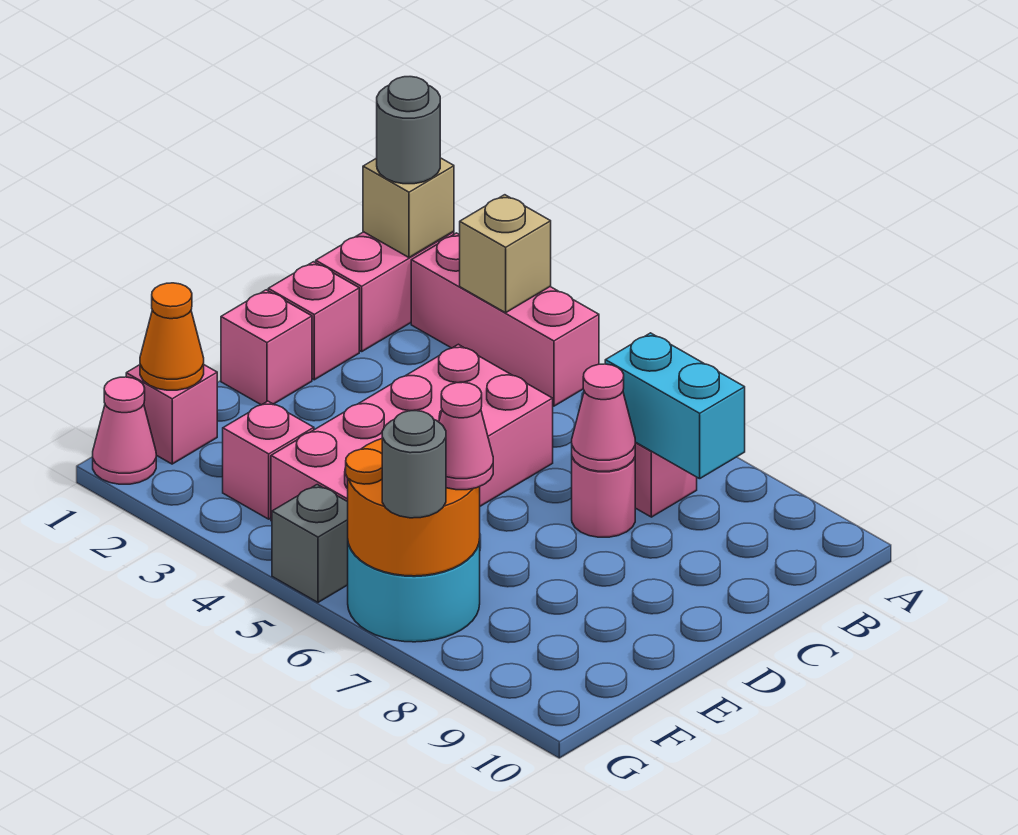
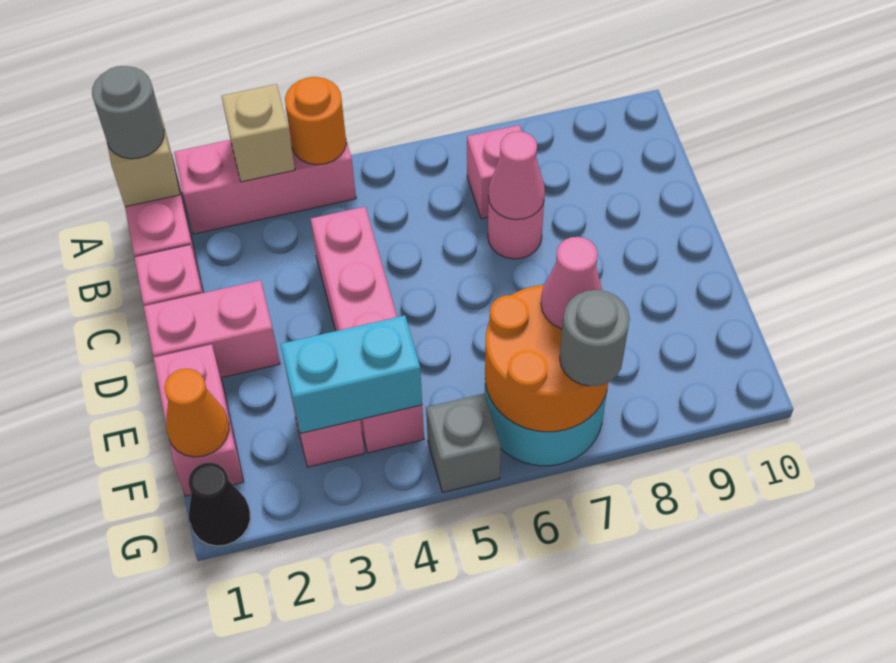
none -> orange 1x1 round brick [285,77,346,165]
cyan 1x2 brick [605,333,745,479] -> cyan 1x2 brick moved to [281,315,422,433]
pink 2x4 brick [271,344,553,521] -> pink 1x4 brick [311,207,424,453]
pink 1x1 brick [221,290,312,405] -> pink 1x2 brick [144,280,280,378]
pink 1x1 brick [126,365,217,464] -> pink 1x2 brick [154,344,244,496]
pink 1x1 cone [93,377,156,484] -> black 1x1 cone [188,463,250,546]

